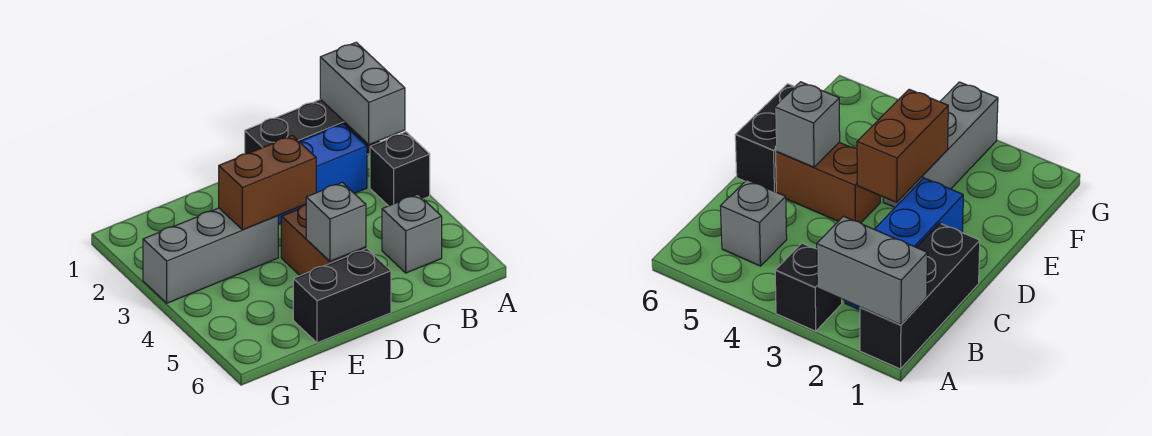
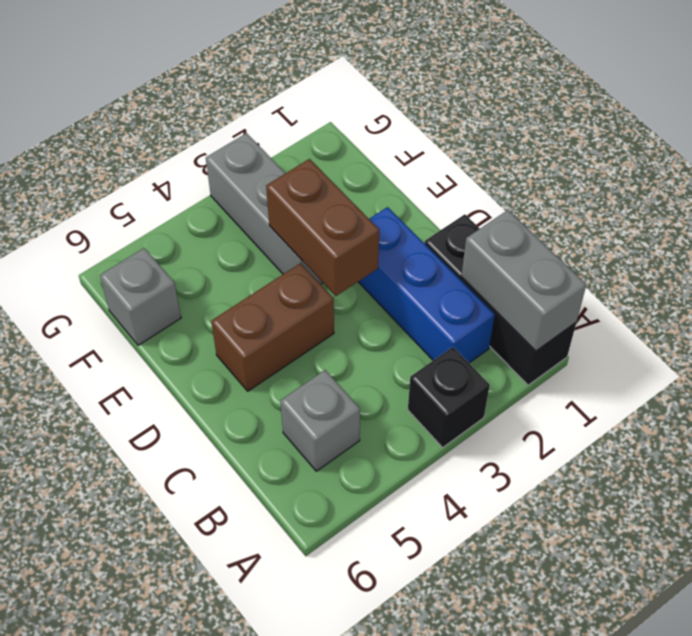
grey 1x2 brick [320,42,405,145] -> grey 1x2 brick turned to [461,210,586,351]
grey 1x1 brick [306,182,366,261] -> grey 1x1 brick moved to [100,248,181,345]
black 1x2 brick [293,249,391,343] -> none

